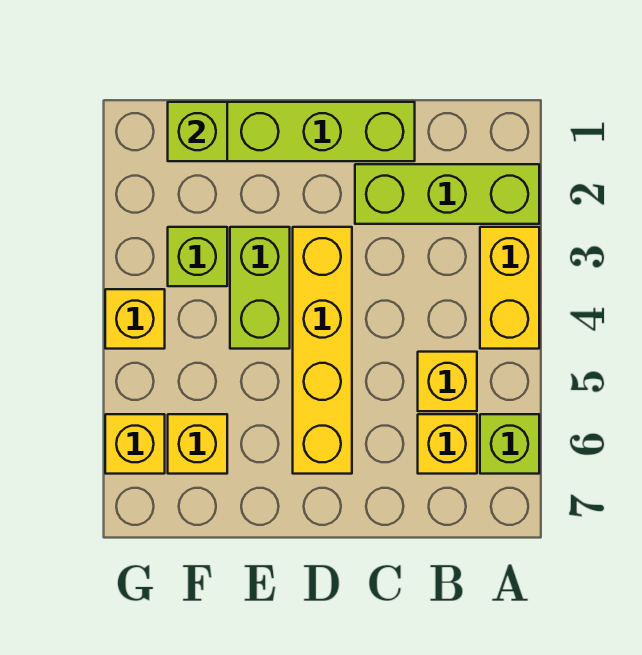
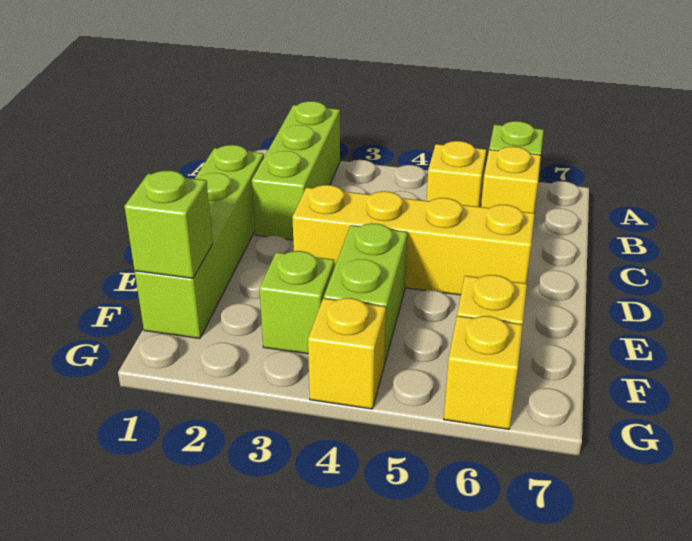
yellow 1x2 brick [480,227,539,349] -> none
lime 1x2 brick [230,227,290,349] -> lime 1x2 brick turned to [324,223,407,364]

